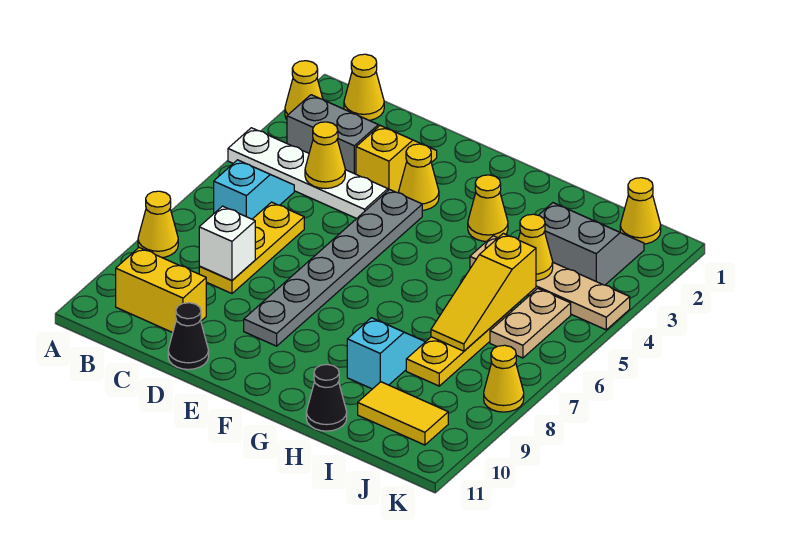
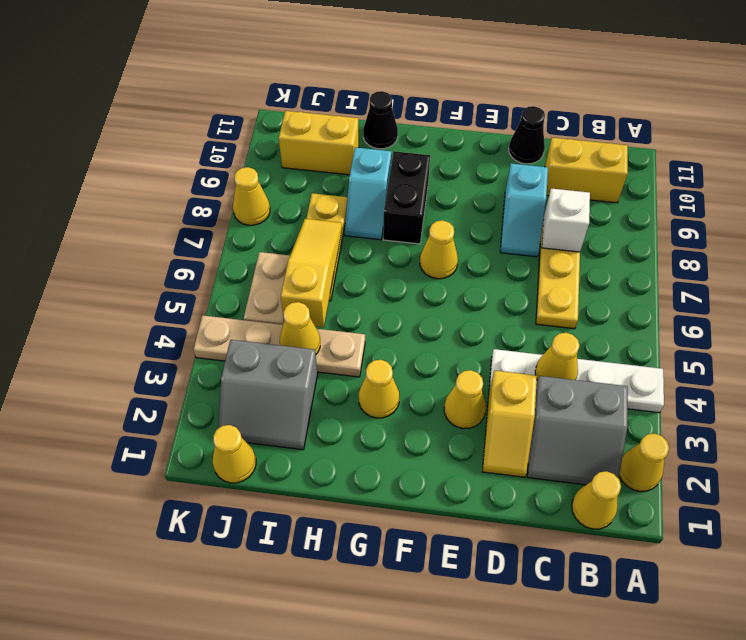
yellow 1x1 cone [138,191,178,257] -> yellow 1x1 cone moved to [420,220,458,279]
cyan 1x2 slope [214,160,294,219] -> cyan 1x2 slope moved to [500,163,548,257]
grey 1x6 plate [244,190,422,346] -> none
none -> black 1x2 brick [383,151,430,244]
yellow 1x2 tile [358,382,448,445] -> yellow 1x2 brick [279,111,359,175]

